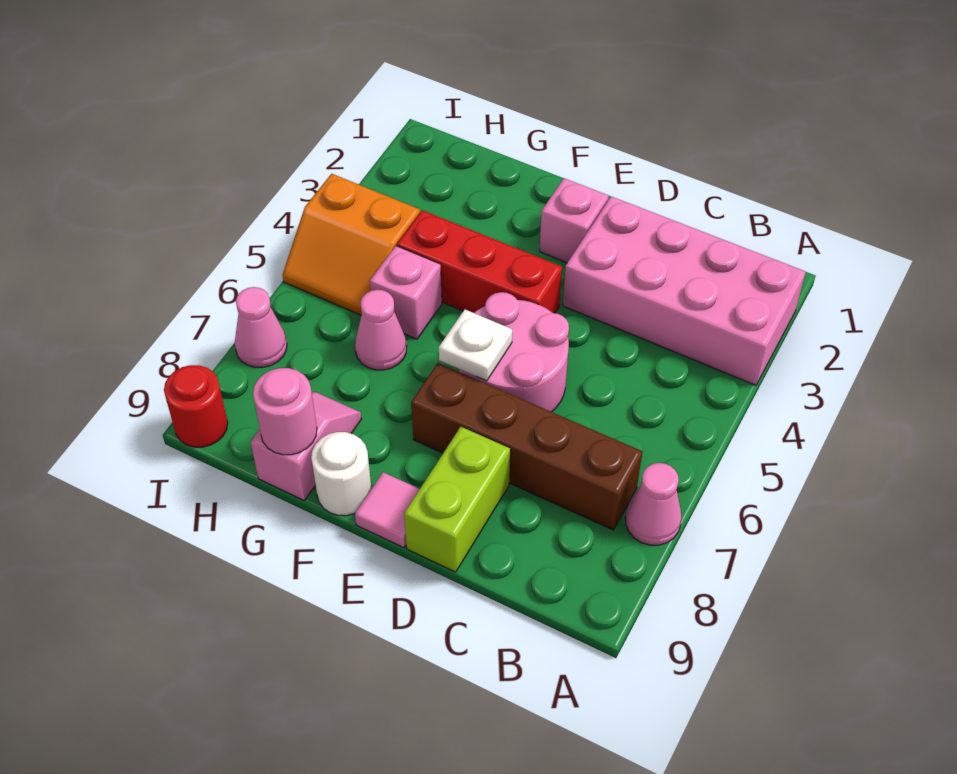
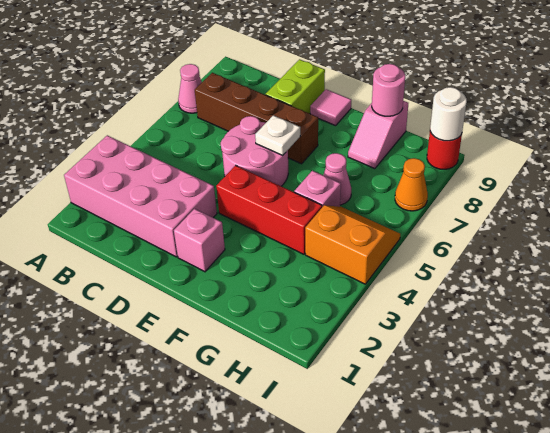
white 1x1 round brick [311,432,371,516] -> white 1x1 round brick moved to [430,87,467,141]
pink 1x1 cone [235,287,287,367] -> orange 1x1 cone [395,158,428,211]

